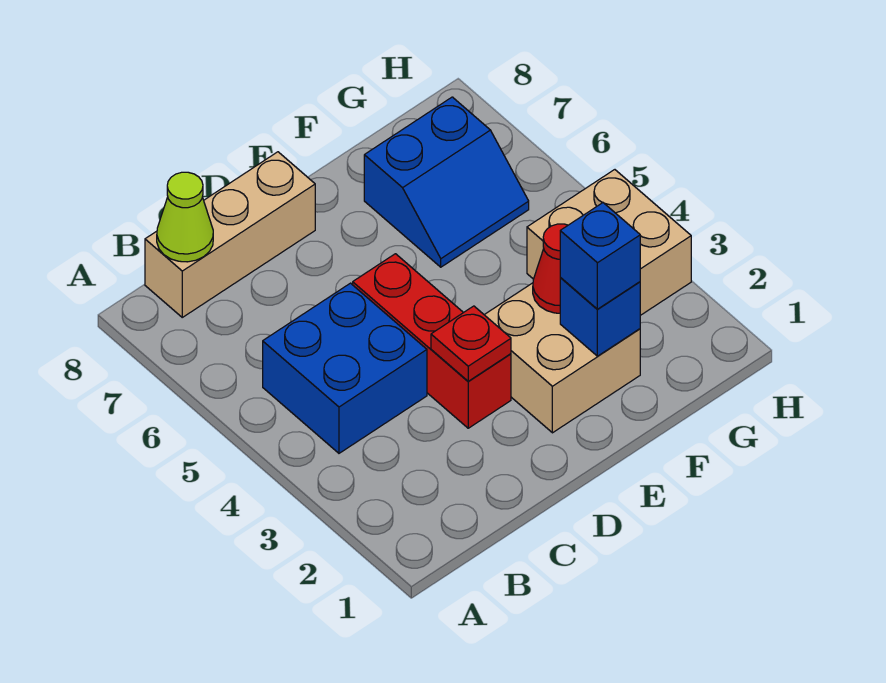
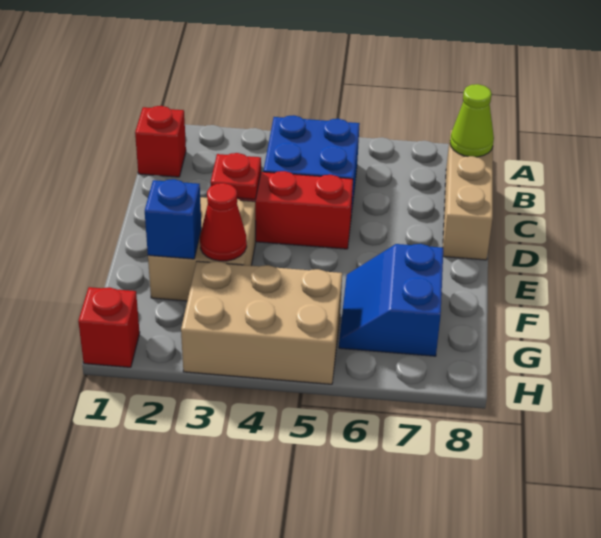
none -> red 1x1 brick [135,106,186,177]
blue 1x1 brick [560,203,640,309] -> none
tan 2x2 brick [527,170,691,315] -> tan 2x3 brick [181,261,342,384]
none -> red 1x1 brick [78,287,140,367]

